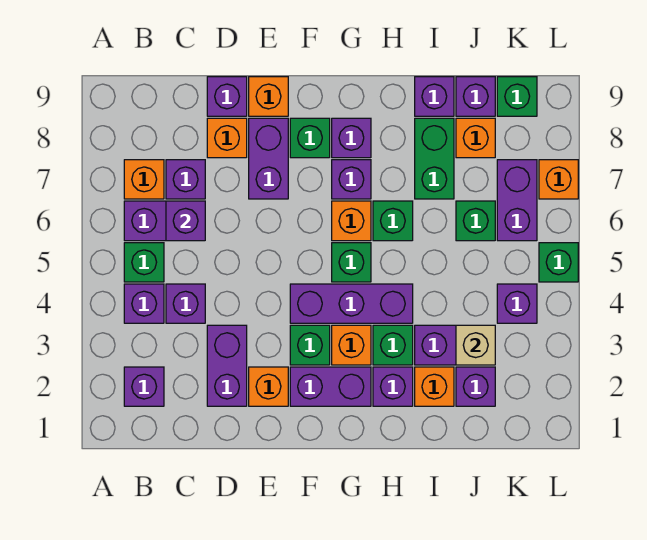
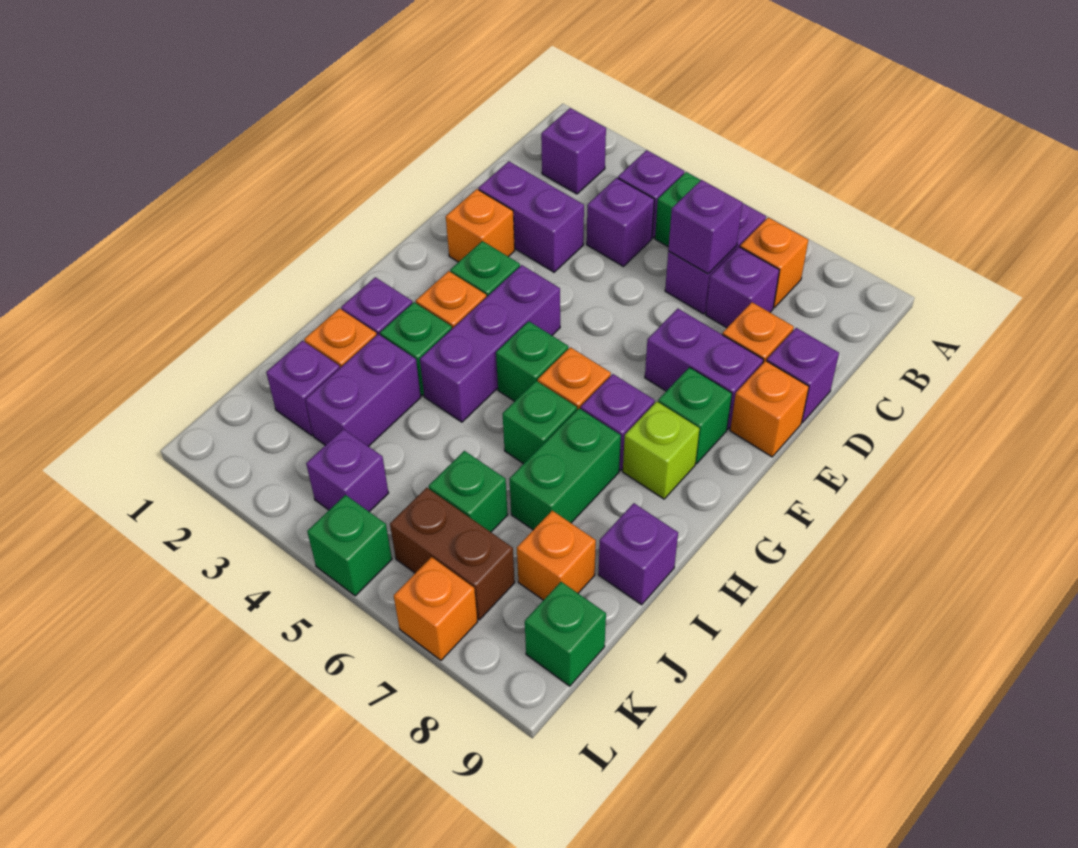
purple 1x2 brick [290,367,371,406] -> none
purple 1x1 brick [332,118,371,158] -> lime 1x1 brick [623,402,699,499]
green 1x2 brick [415,118,454,199] -> green 1x2 brick turned to [510,408,621,530]
tan 1x1 brick [456,325,495,365] -> none
purple 1x1 brick [456,77,495,116] -> none
purple 1x2 brick [497,160,537,241] -> brown 1x2 brick [390,488,515,620]

